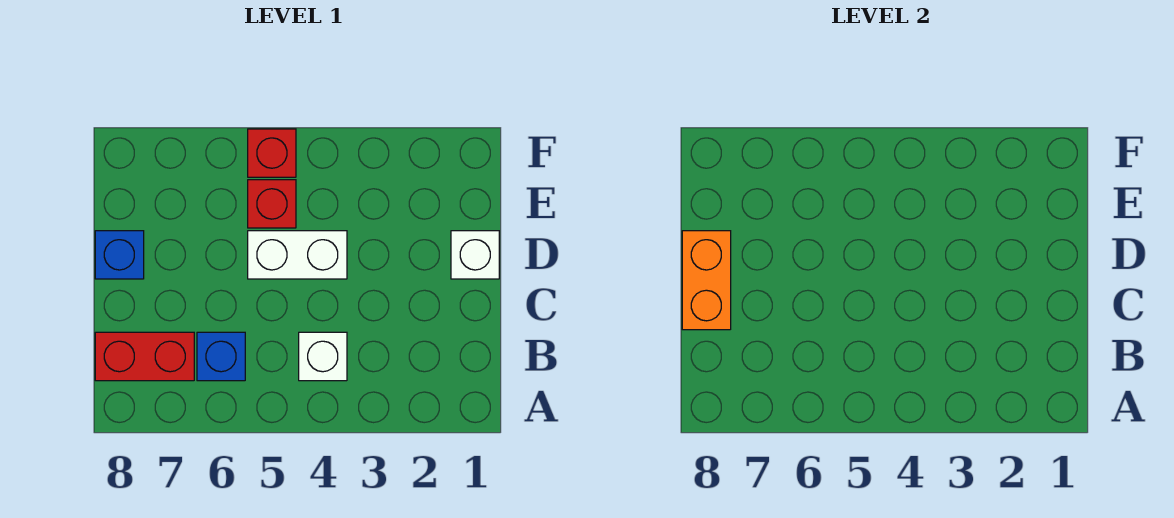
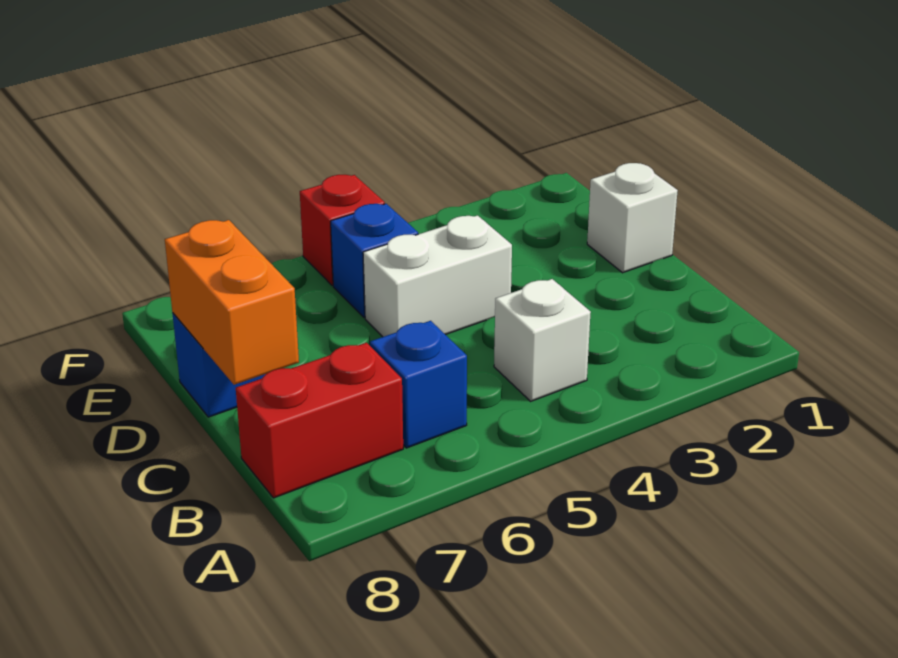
red 1x1 brick [248,180,296,228] -> blue 1x1 brick [331,204,418,317]

